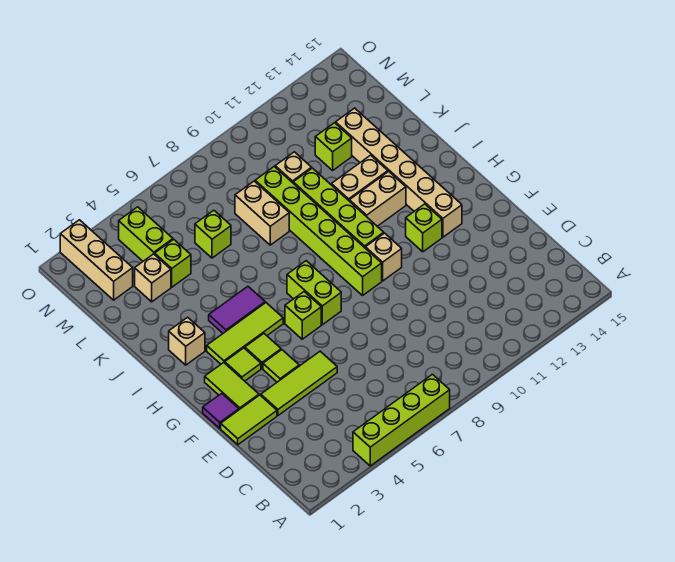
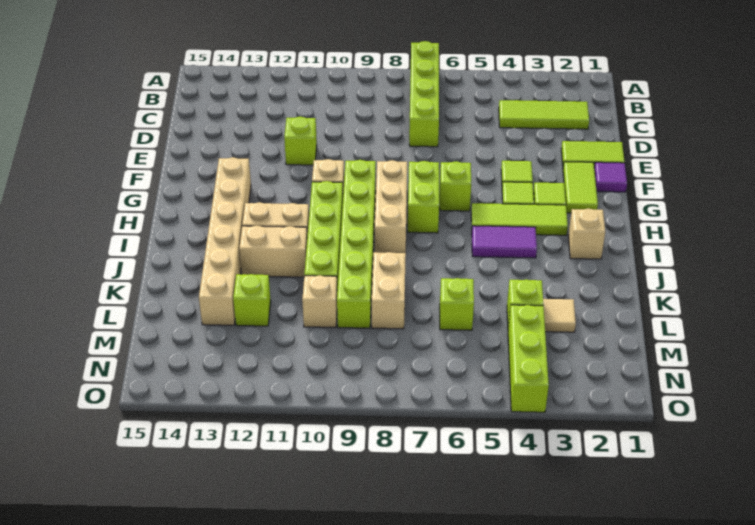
lime 1x4 brick [353,374,450,466] -> lime 1x4 brick turned to [409,41,439,147]
lime 1x3 tile [261,351,337,415] -> lime 1x3 tile moved to [499,100,589,129]
lime 1x1 brick [406,204,442,252] -> lime 1x1 brick moved to [284,117,317,165]
tan 1x1 brick [135,254,171,302] -> tan 1x1 tile [543,299,576,332]
tan 1x3 brick [60,220,133,300] -> tan 1x3 brick moved to [375,160,407,253]
lime 1x2 brick [119,207,173,261] -> lime 1x3 brick [508,305,549,412]

